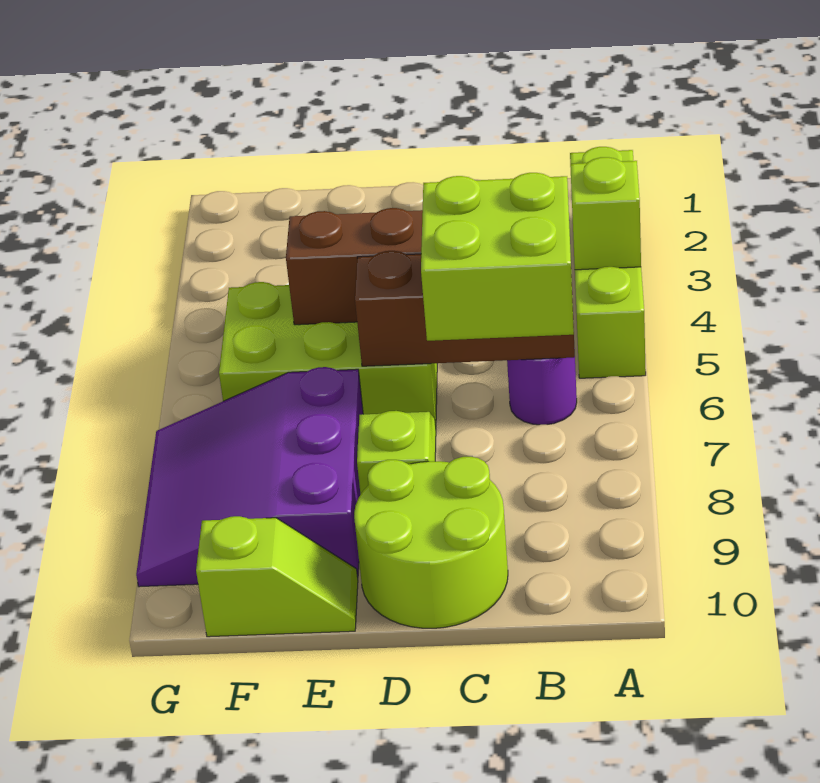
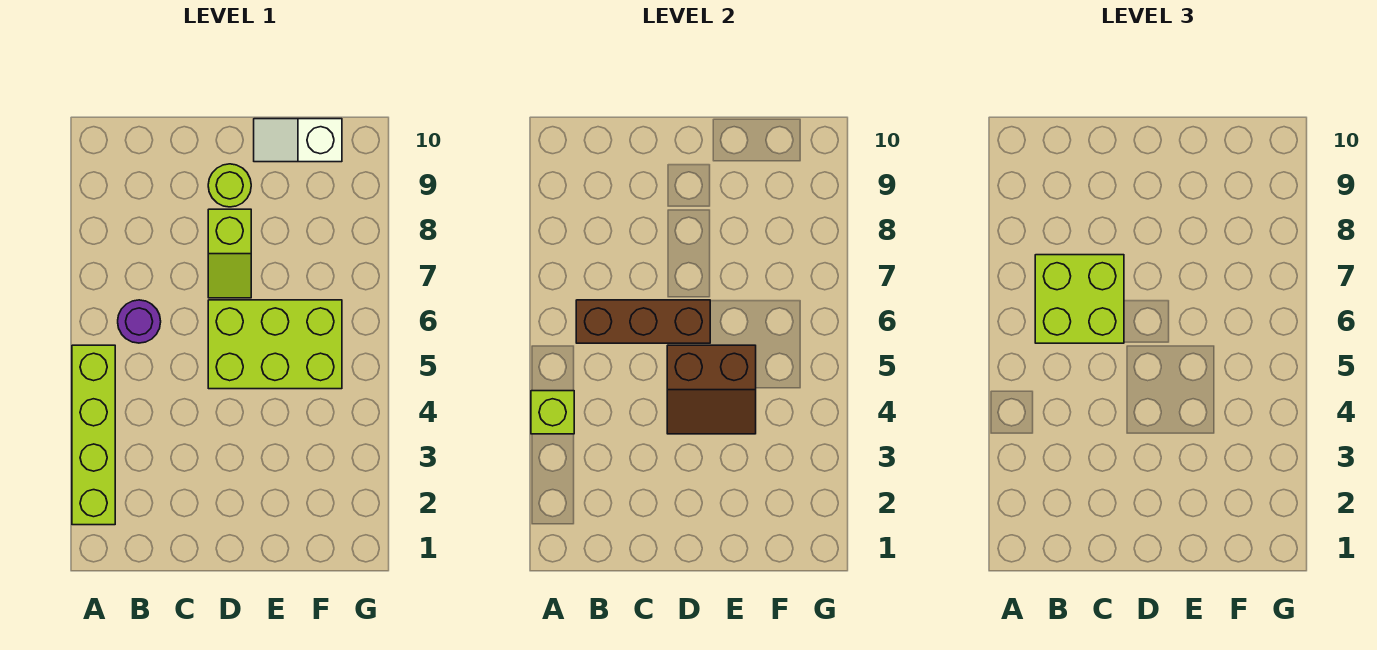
lime 2x2 round brick [354,457,508,628] -> lime 1x1 round brick [208,164,251,207]
purple 3x3 slope [136,367,363,587] -> none
lime 1x2 slope [196,516,358,637] -> white 1x2 slope [254,119,342,162]

